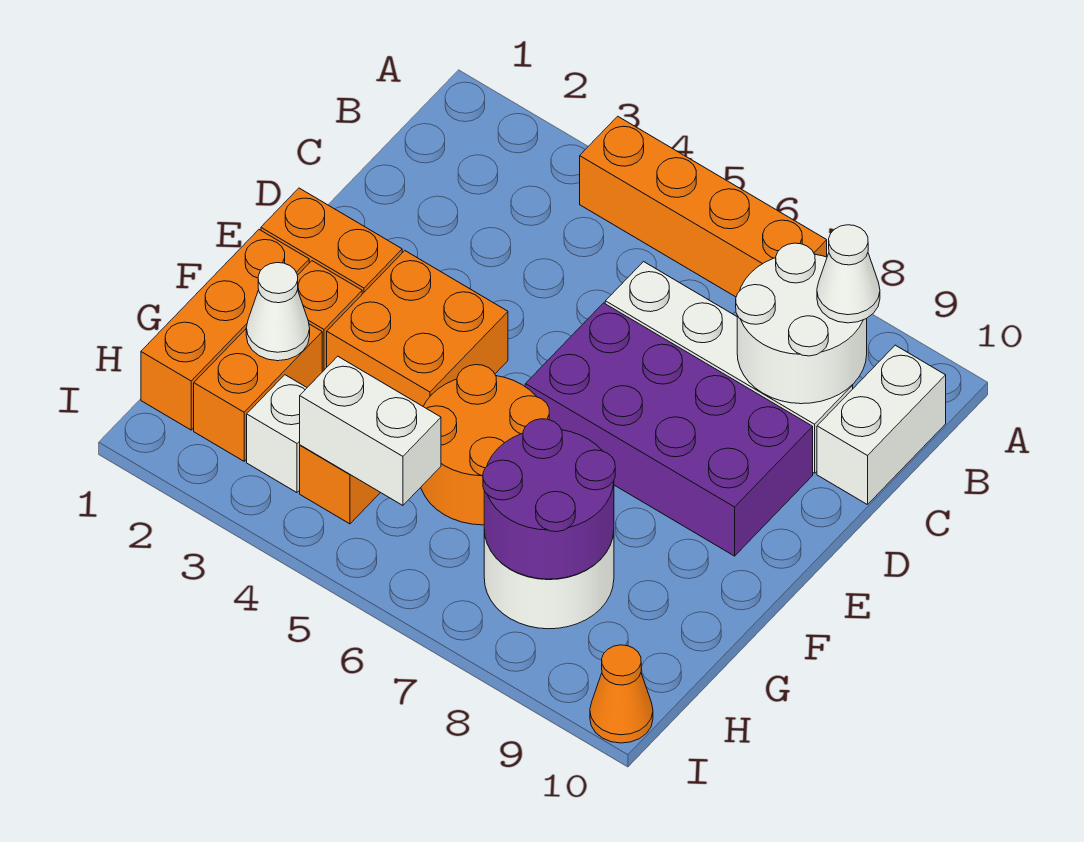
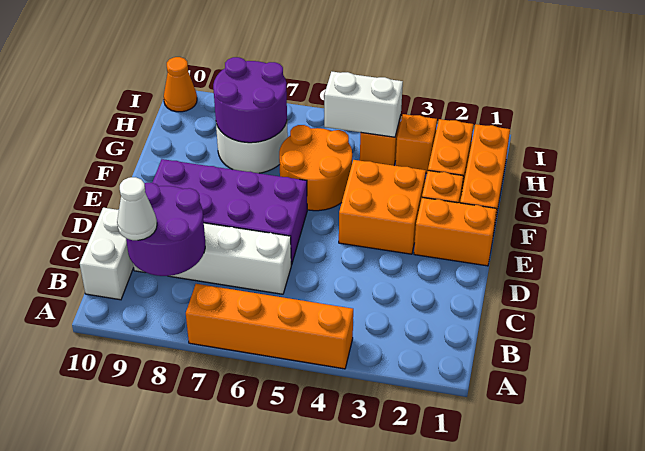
white 2x2 round brick [736,243,867,404] -> purple 2x2 round brick [126,183,205,276]
white 1x1 cone [246,263,310,361] -> none
white 1x1 brick [247,375,307,492] -> orange 1x1 brick [396,114,437,173]

